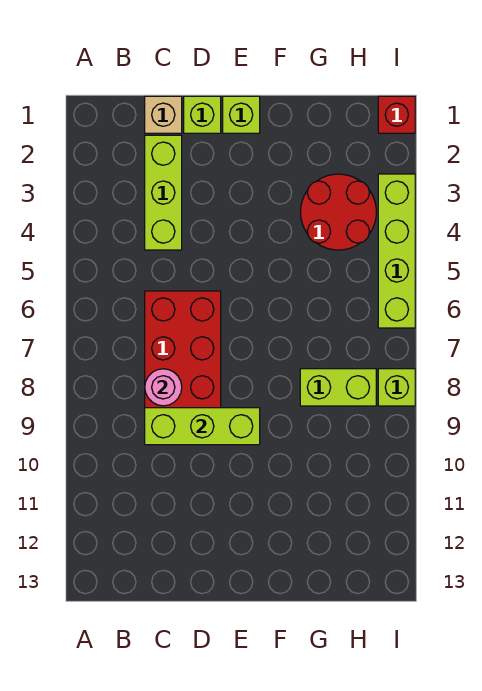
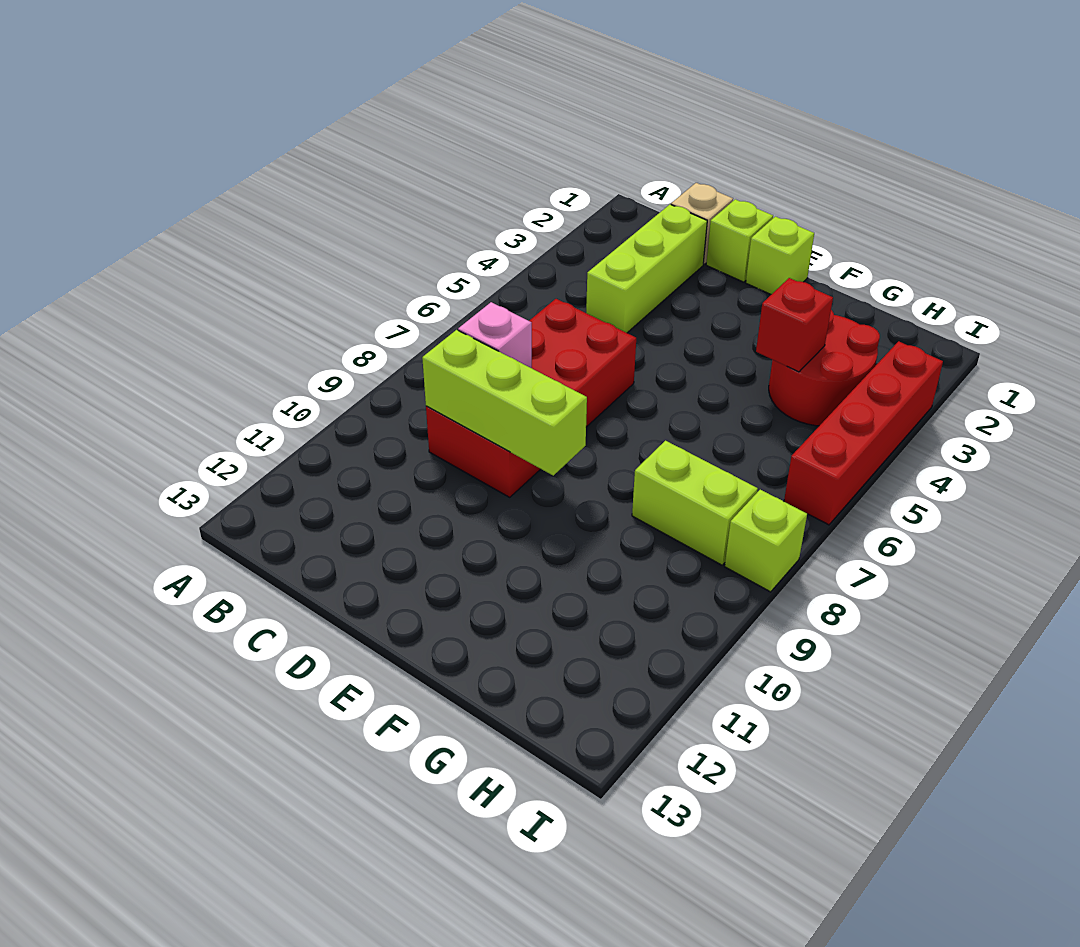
pink 1x1 round brick [145,369,182,406] -> pink 1x1 brick [458,302,532,368]
red 1x1 brick [378,96,415,133] -> red 1x1 brick moved to [756,278,833,372]
lime 1x4 brick [378,174,415,328] -> red 1x4 brick [784,341,943,525]

